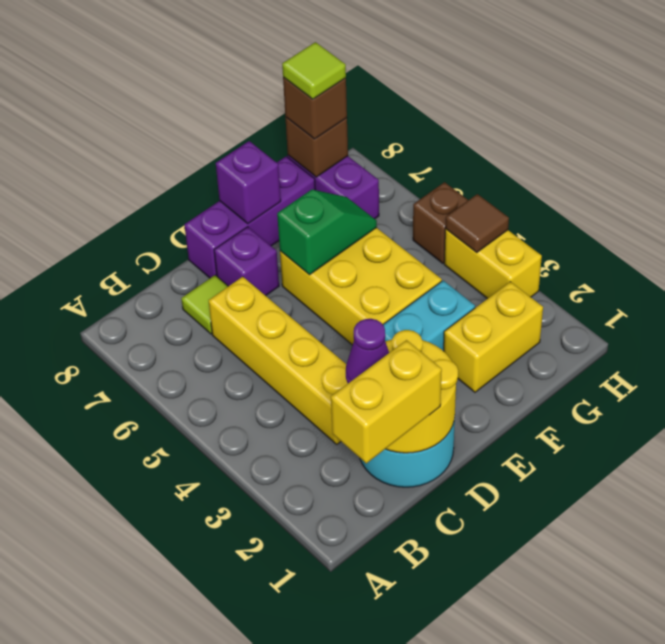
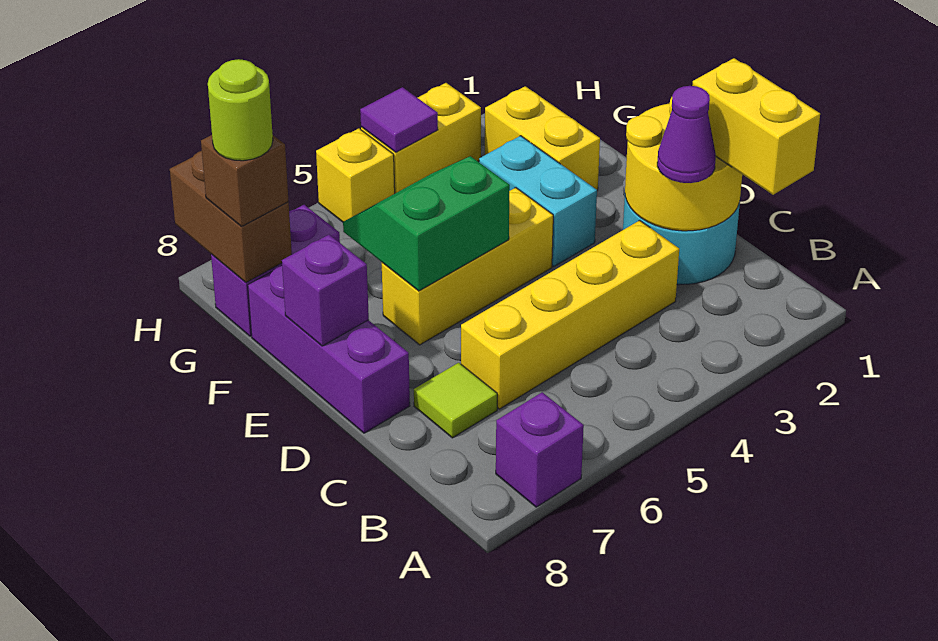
purple 1x1 brick [214,227,279,296] -> purple 1x1 brick moved to [496,392,584,507]
yellow 2x3 brick [280,228,442,345] -> yellow 1x3 brick [382,188,553,345]
green 1x2 slope [277,190,377,275] -> green 2x2 slope [343,156,510,291]
brown 1x1 brick [285,117,348,177] -> brown 1x2 brick [170,151,292,282]
lime 1x1 tile [282,42,346,99] -> lime 1x1 round brick [208,59,273,161]
brown 1x1 tile [445,194,509,253] -> purple 1x1 tile [360,87,438,152]
brown 1x1 brick [413,182,468,263] -> yellow 1x1 brick [316,128,395,222]

